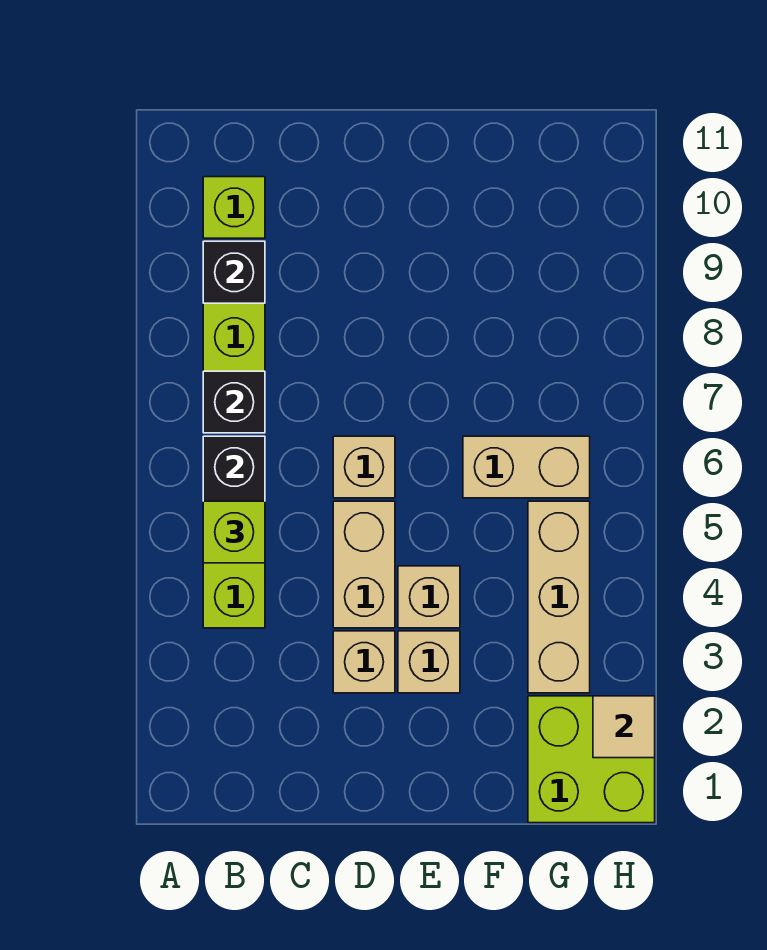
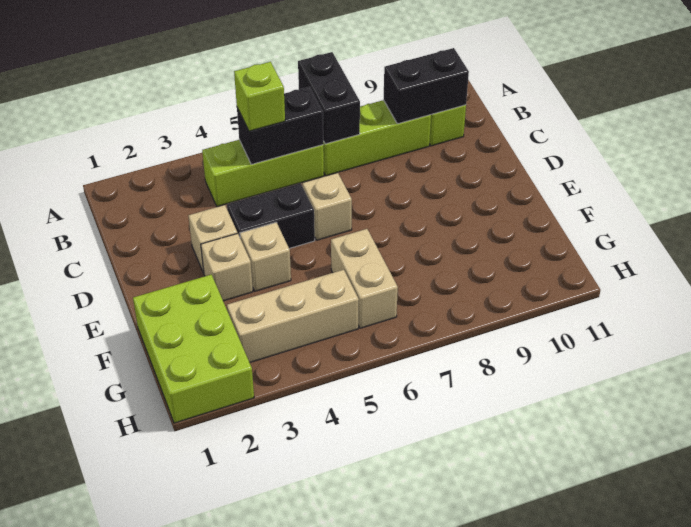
black 1x1 brick [203,371,265,433] -> black 1x2 brick [298,52,360,144]
black 1x1 brick [203,241,265,303] -> black 1x2 brick [384,48,469,124]
tan 1x2 brick [333,501,395,628] -> black 1x2 brick [227,183,315,248]
lime 2x2 brick [528,696,655,823] -> lime 2x3 brick [133,275,254,423]
tan 1x1 tile [593,696,655,758] -> none

